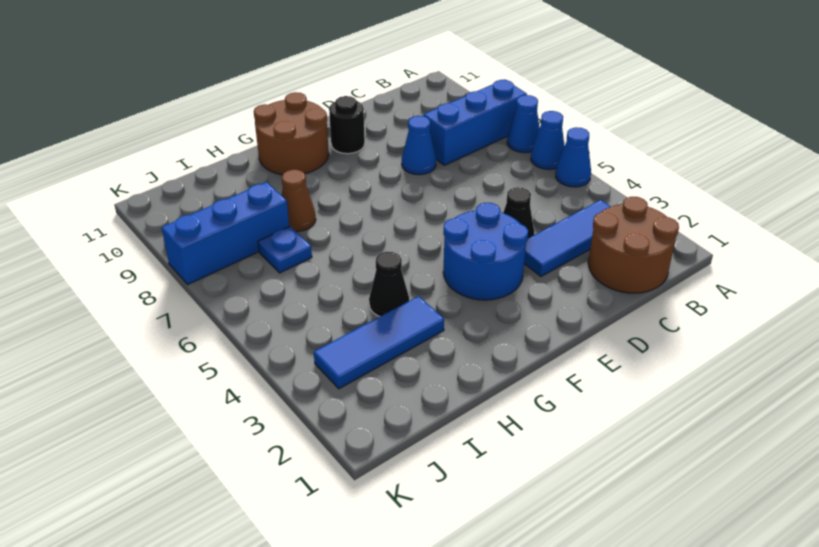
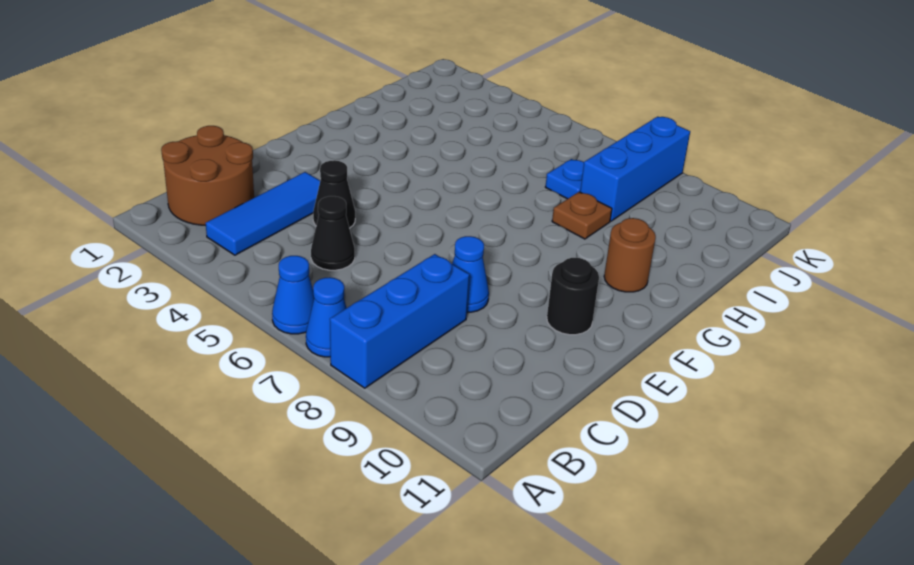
blue 1x1 cone [556,127,591,187] -> none
blue 2x2 round brick [443,203,528,300] -> none
brown 2x2 round brick [254,92,329,175] -> brown 1x1 round brick [604,218,656,292]
blue 1x3 tile [314,296,444,389] -> none
black 1x1 cone [369,252,409,317] -> black 1x1 cone moved to [311,196,355,270]
brown 1x1 cone [282,169,316,231] -> brown 1x1 plate [552,192,612,239]

